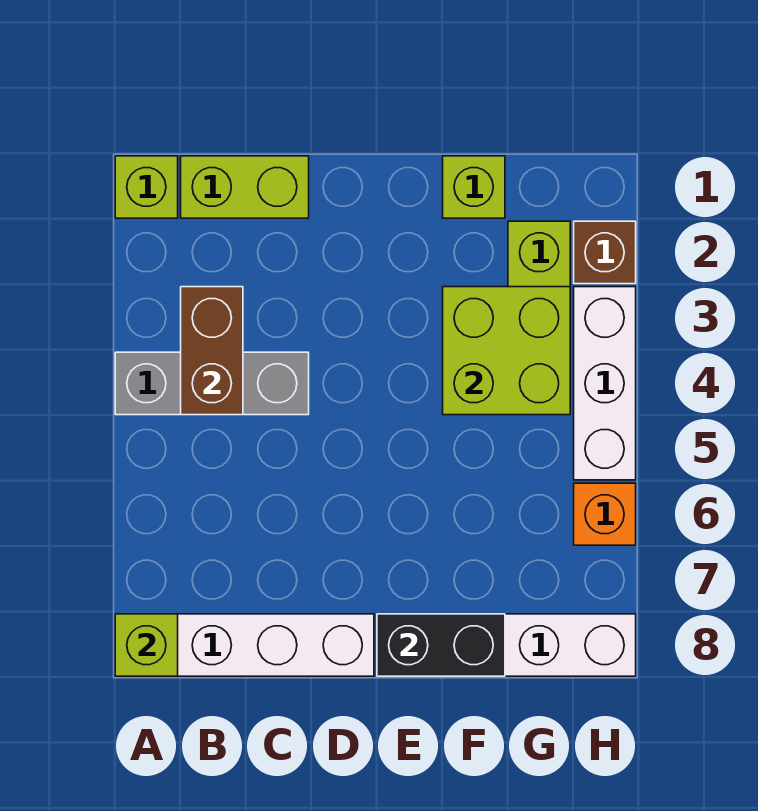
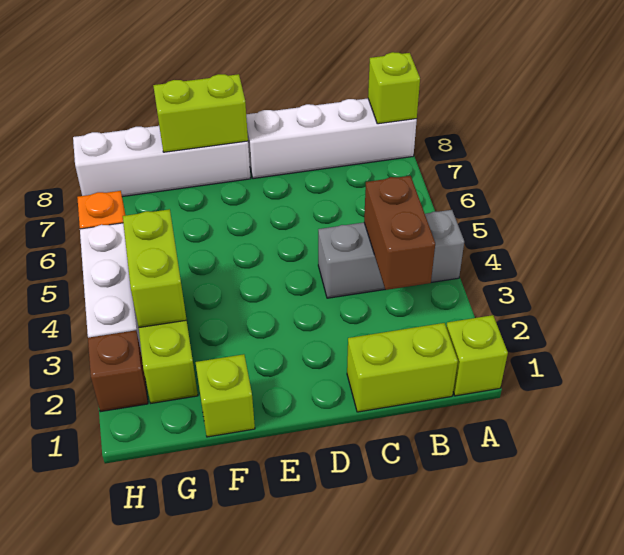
black 1x2 brick [377,614,505,676] -> lime 1x2 brick [153,74,248,152]
lime 2x2 brick [443,287,570,415] -> lime 1x2 brick [123,209,186,327]

